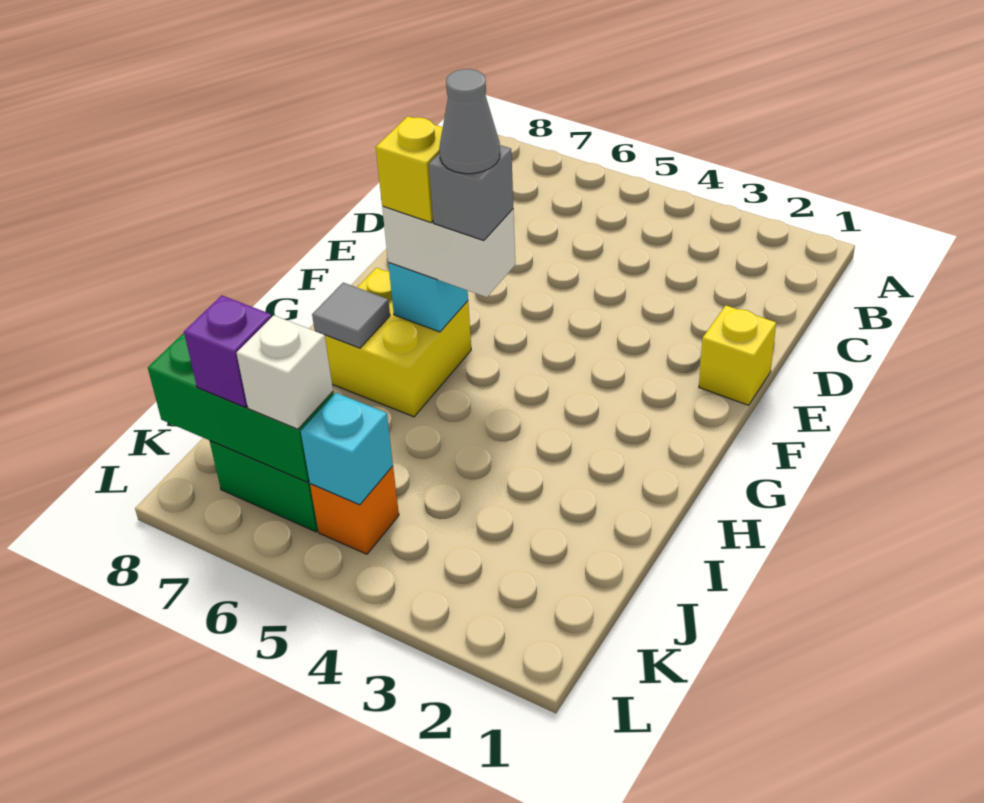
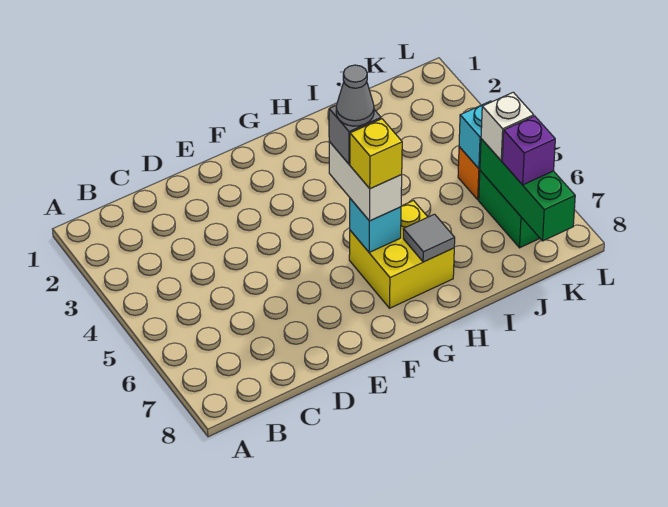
yellow 1x1 brick [699,306,776,405] -> none

